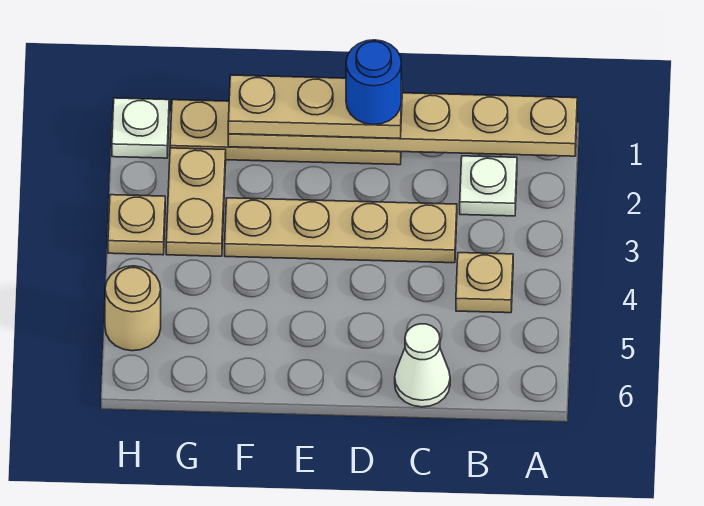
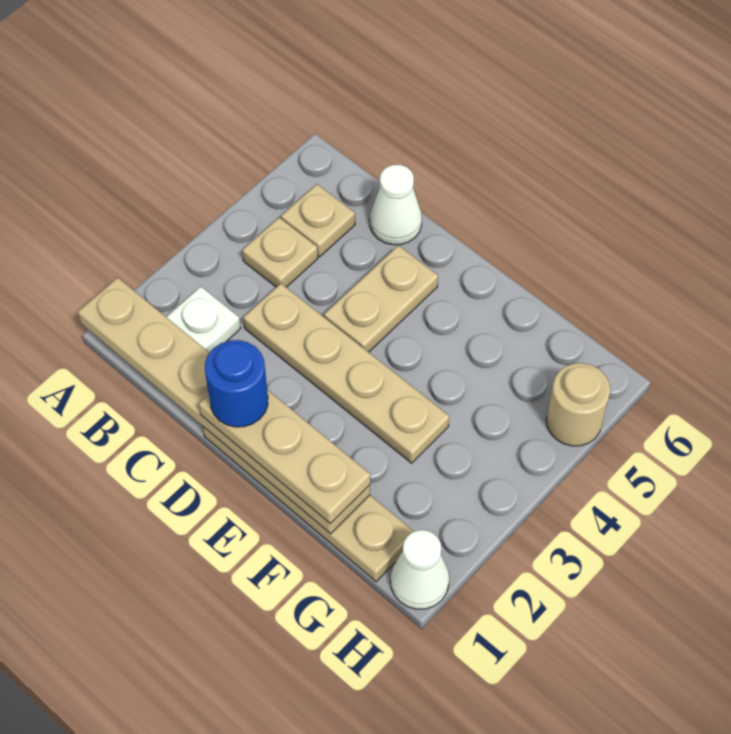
tan 1x2 plate [166,148,226,256] -> tan 1x2 plate moved to [324,245,438,352]
white 1x1 plate [112,98,169,158] -> white 1x1 cone [391,530,449,609]
tan 1x1 plate [108,195,165,255] -> tan 1x1 plate moved to [281,184,355,257]

